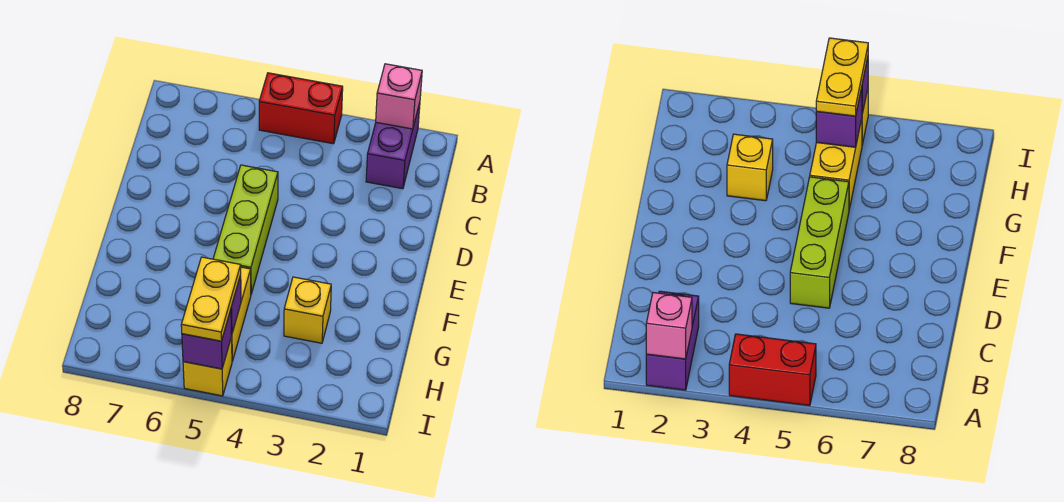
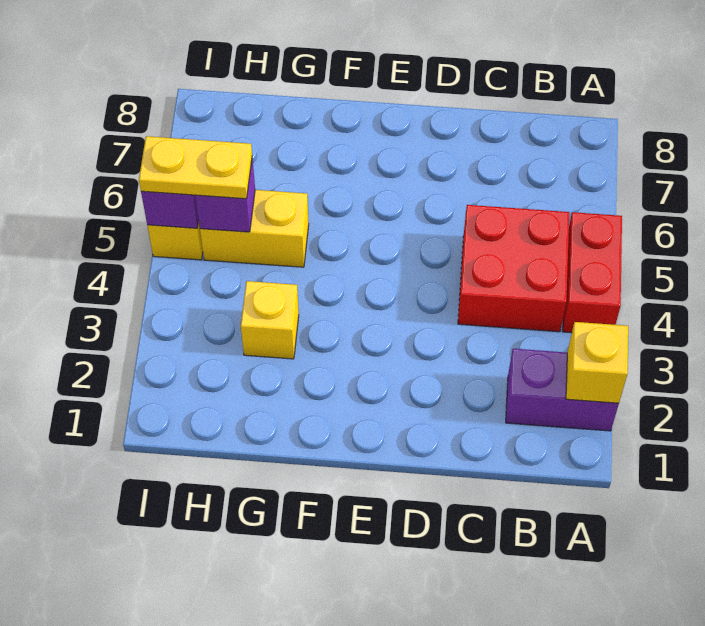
pink 1x1 brick [376,64,422,129] -> yellow 1x1 brick [566,322,628,403]
none -> red 2x2 brick [458,205,569,332]
lime 1x3 brick [213,165,278,294] -> none

